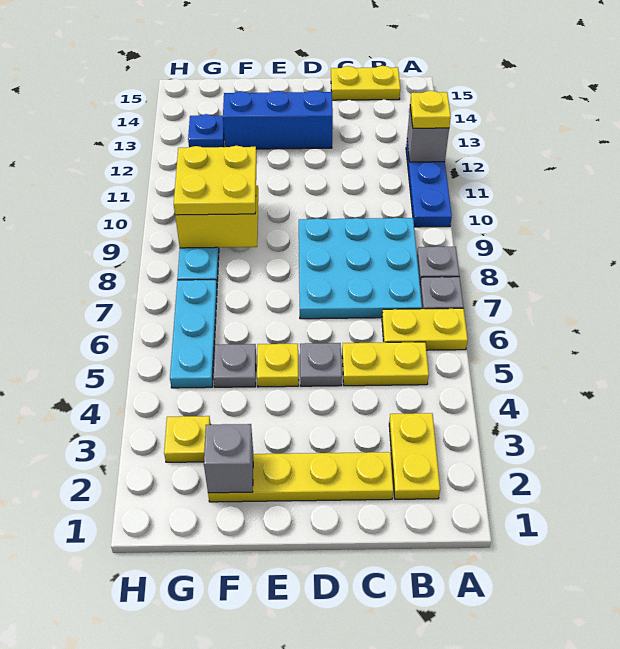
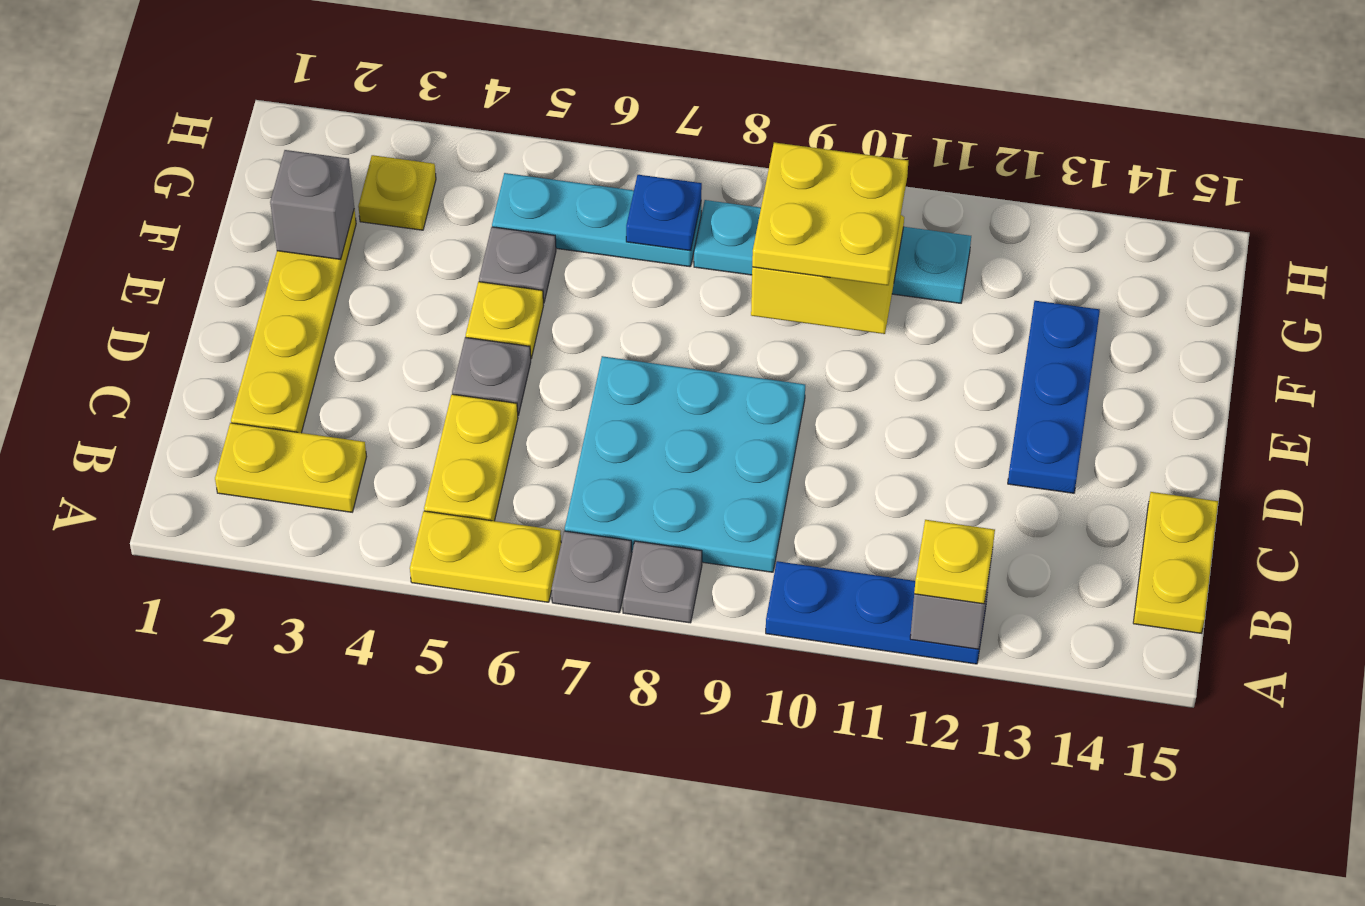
yellow 1x2 plate [382,308,468,350] -> yellow 1x2 plate turned to [410,511,561,602]
blue 1x3 brick [223,90,333,149] -> blue 1x3 plate [1008,301,1100,493]
blue 1x1 plate [188,114,224,147] -> blue 1x1 plate moved to [626,175,702,251]

